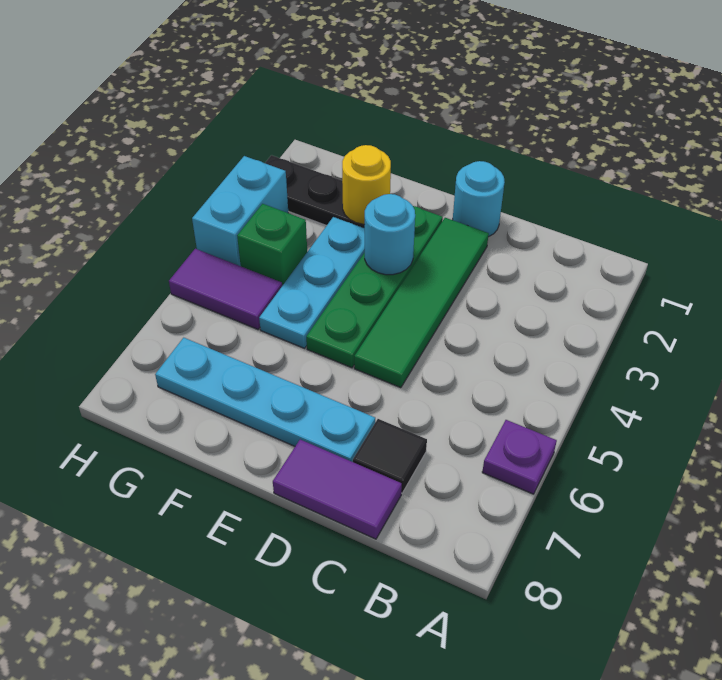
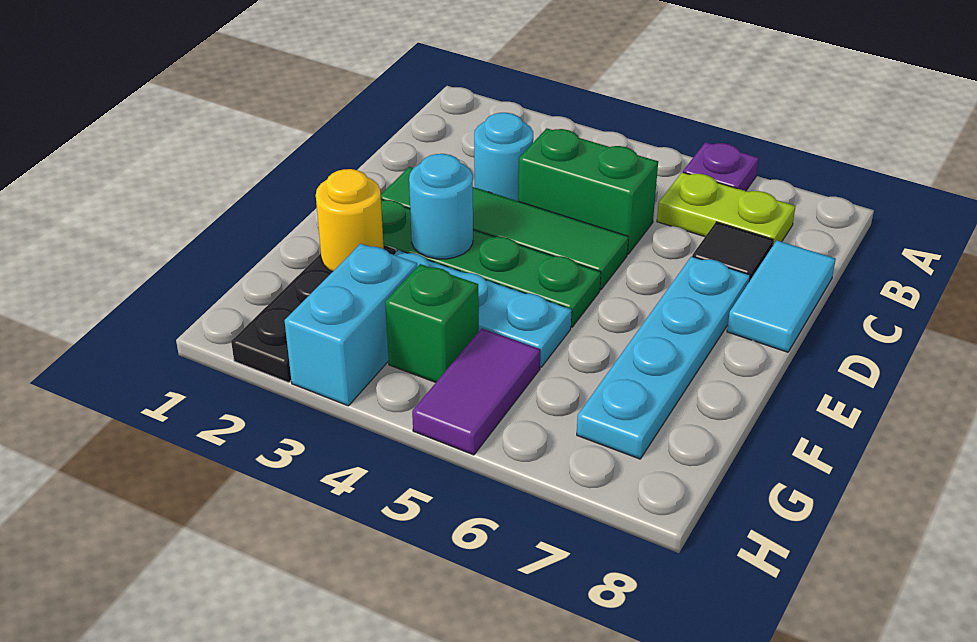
none -> lime 1x2 plate [657,172,795,245]
none -> green 1x2 brick [518,128,658,254]
purple 1x2 tile [273,439,402,539] -> cyan 1x2 tile [727,240,836,352]
cyan 1x1 round brick [453,161,505,237] -> cyan 1x1 round brick moved to [474,113,533,201]
cyan 1x2 brick [192,156,288,266] -> cyan 1x2 brick turned to [284,244,417,406]

